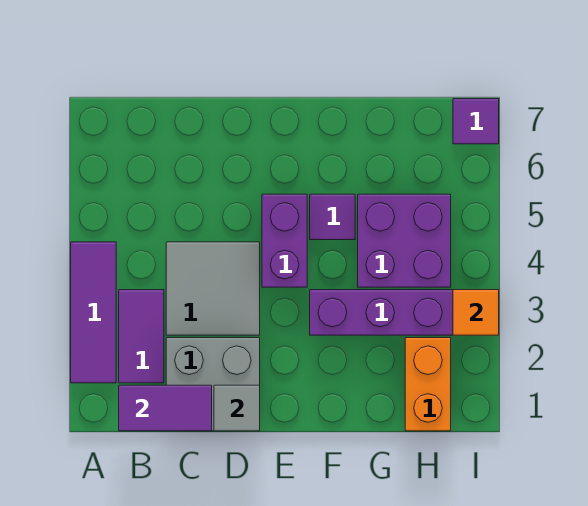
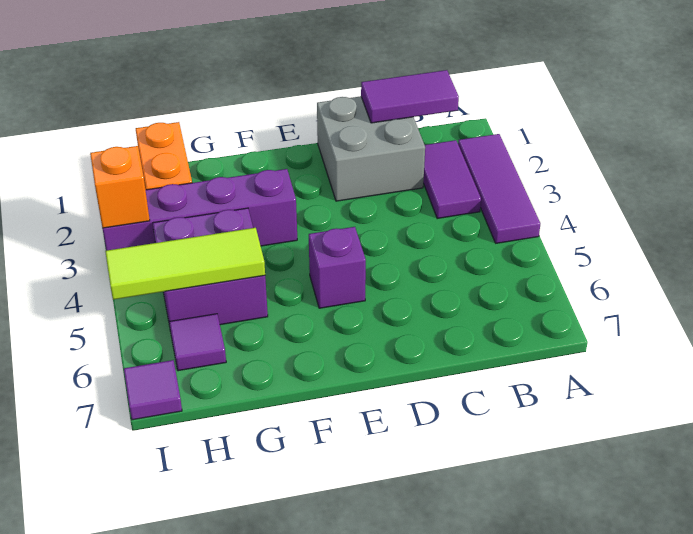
grey 2x2 tile [166,242,260,335] -> none
grey 1x1 tile [214,385,260,431] -> none
purple 1x2 brick [262,194,307,287] -> purple 1x1 brick [309,227,366,308]
purple 1x1 tile [310,194,355,240] -> purple 1x1 tile moved to [169,314,226,371]
none -> lime 1x3 tile [105,228,265,300]
orange 1x1 tile [453,290,499,335] -> orange 1x1 brick [90,146,150,228]

